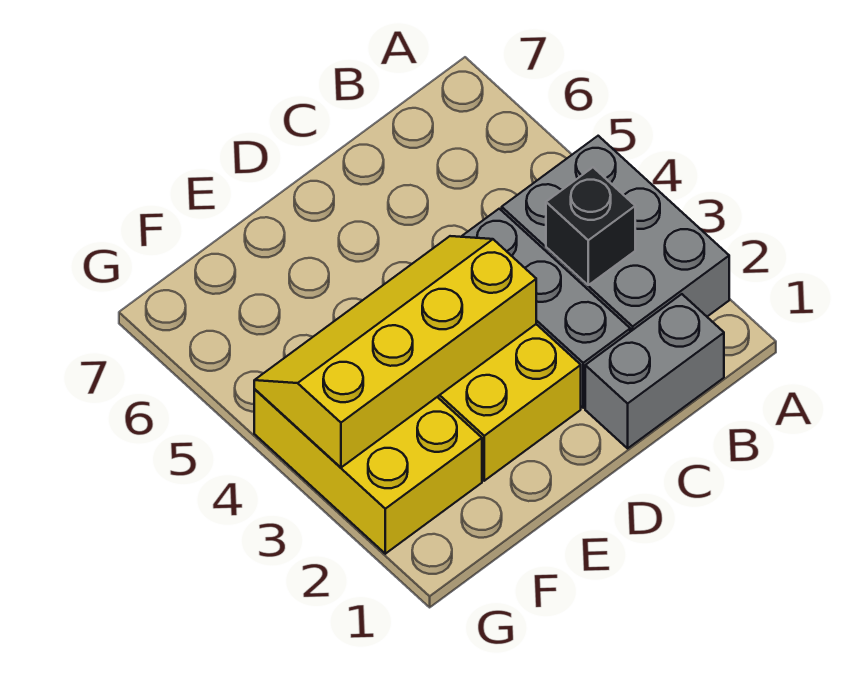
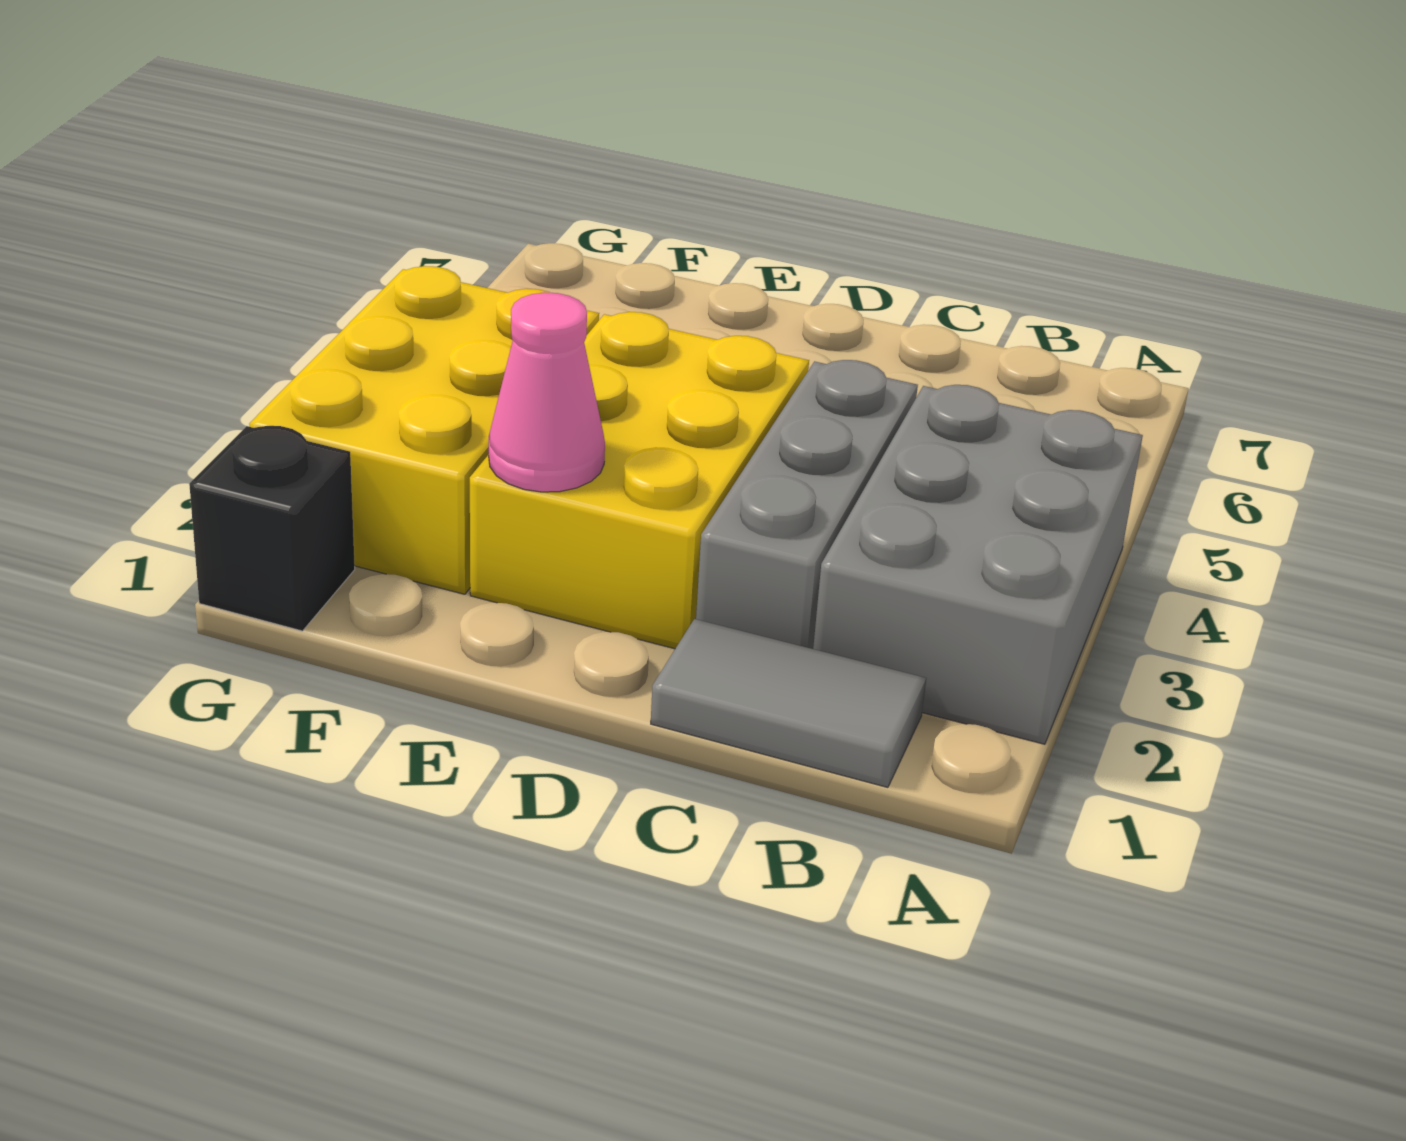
grey 1x2 brick [585,294,724,448] -> grey 1x2 tile [651,619,926,787]
black 1x1 brick [546,167,635,285] -> black 1x1 brick moved to [189,426,355,631]
yellow 2x4 slope [254,236,536,467] -> none
none -> pink 1x1 cone [489,292,605,492]

